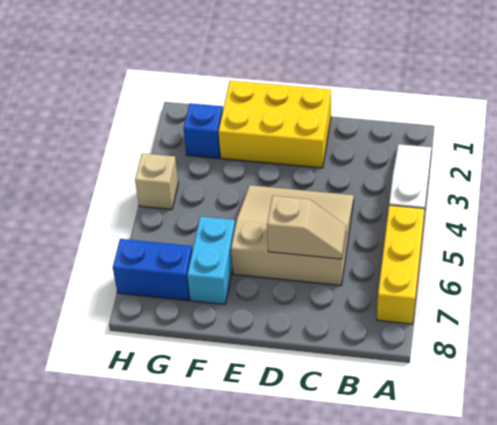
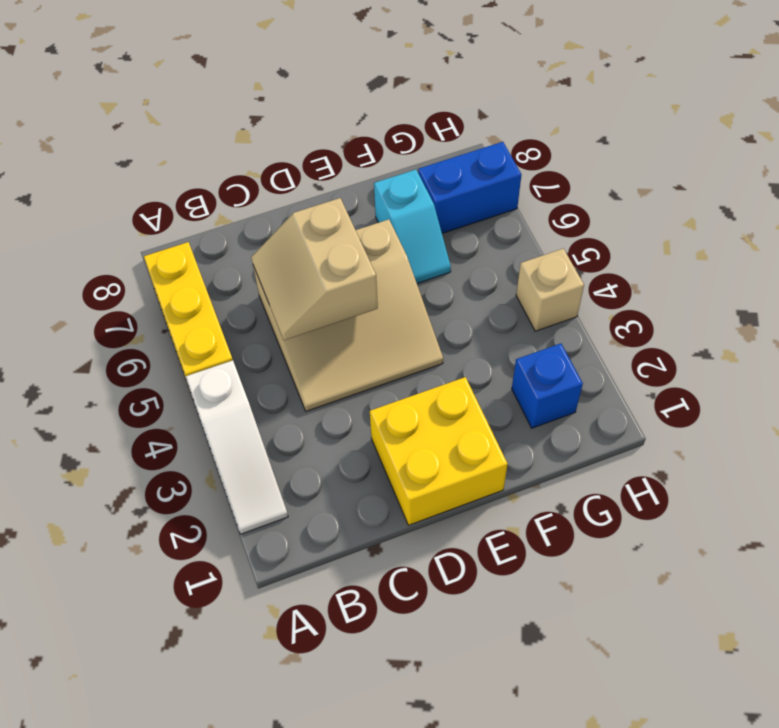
tan 1x2 slope [267,196,346,259] -> tan 2x2 slope [251,198,378,340]
yellow 2x3 brick [219,81,331,168] -> yellow 2x2 brick [370,377,508,525]
cyan 1x2 brick [187,217,235,304] -> cyan 1x2 slope [374,170,451,283]

